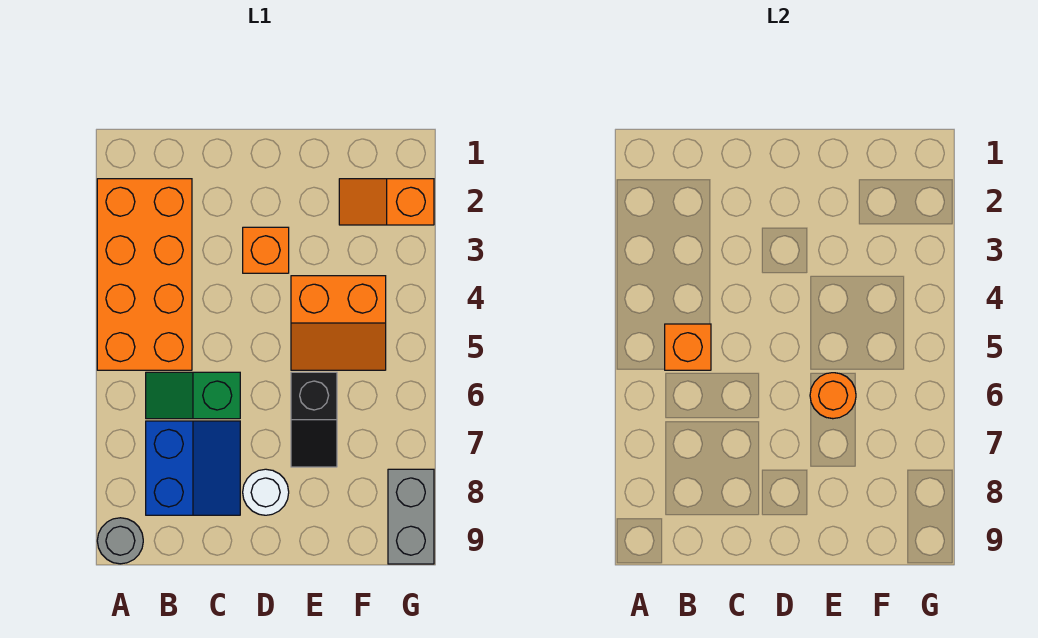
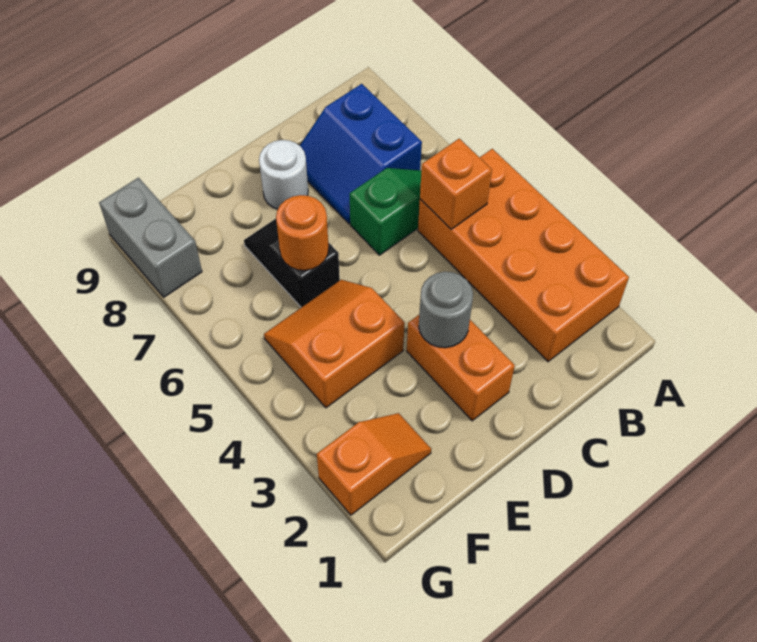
grey 1x1 round brick [97,518,143,564] -> grey 1x1 round brick moved to [419,272,473,348]
orange 1x1 brick [243,227,289,273] -> orange 1x2 brick [407,315,515,421]

